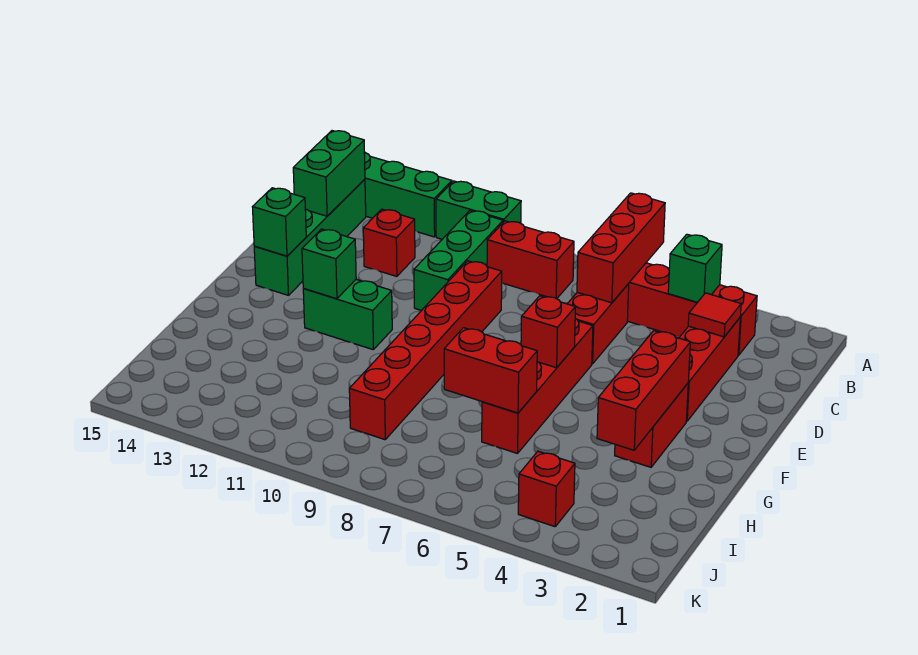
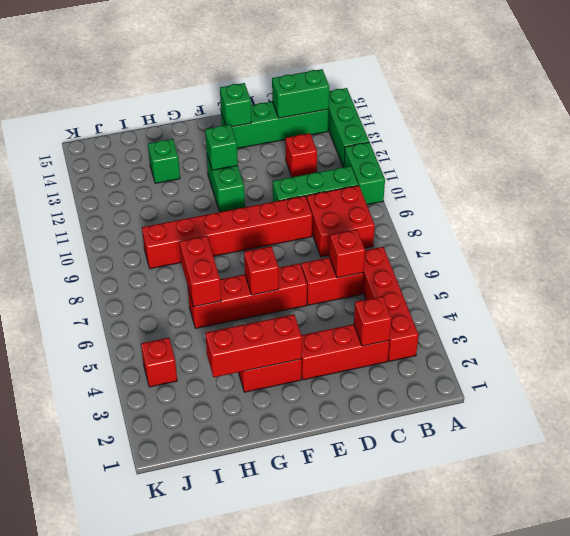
red 1x3 brick [577,193,665,303] -> red 1x1 brick [329,229,365,278]
green 1x1 brick [668,234,722,302] -> green 1x1 brick moved to [148,139,180,184]
red 1x2 brick [487,221,574,299] -> red 2x2 brick [307,186,375,257]
red 1x1 tile [688,293,741,337] -> red 1x1 brick [354,296,392,346]

